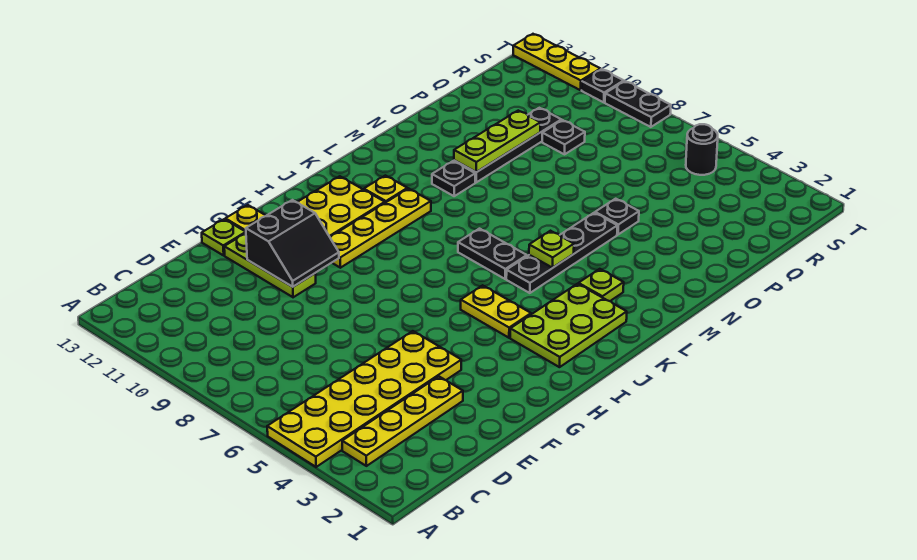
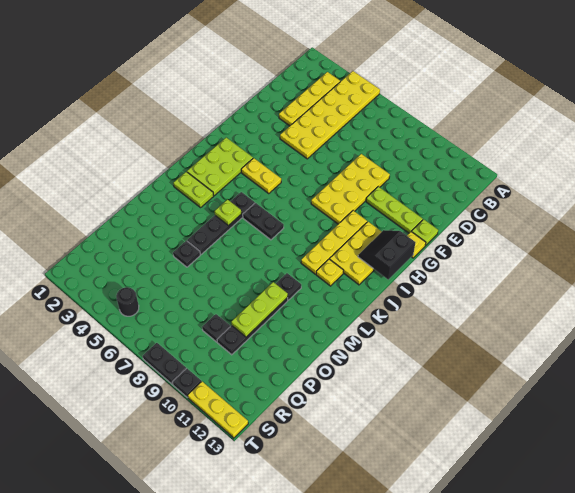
none -> yellow 2x4 plate [311,154,390,224]
black 2x2 slope [246,200,339,287] -> black 2x2 slope moved to [358,230,415,279]
lime 1x1 plate [579,269,624,301] -> lime 1x2 plate [173,172,214,208]

